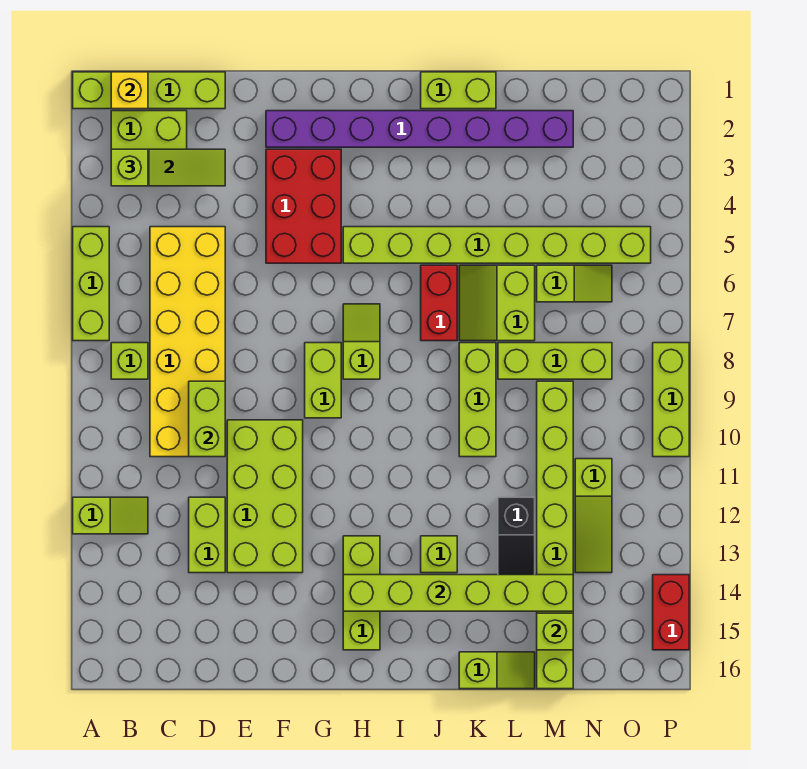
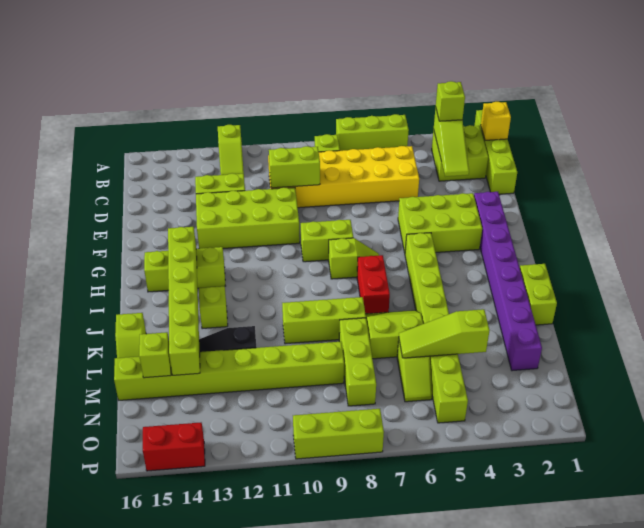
red 2x3 brick [266,149,341,263] -> lime 2x3 brick [398,193,482,253]
red 1x2 brick [421,265,457,341] -> red 1x2 brick turned to [357,255,390,314]
lime 1x3 slope [575,459,612,573] -> lime 1x3 slope moved to [399,309,490,358]

